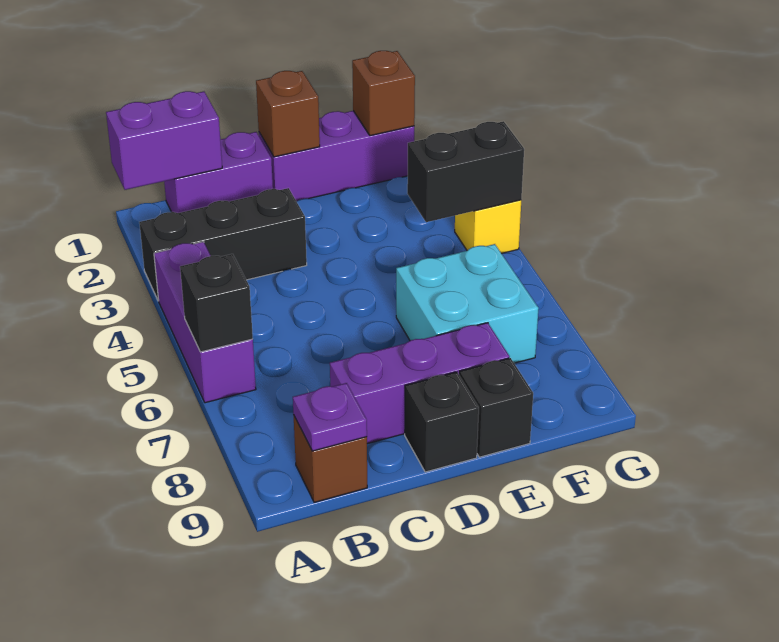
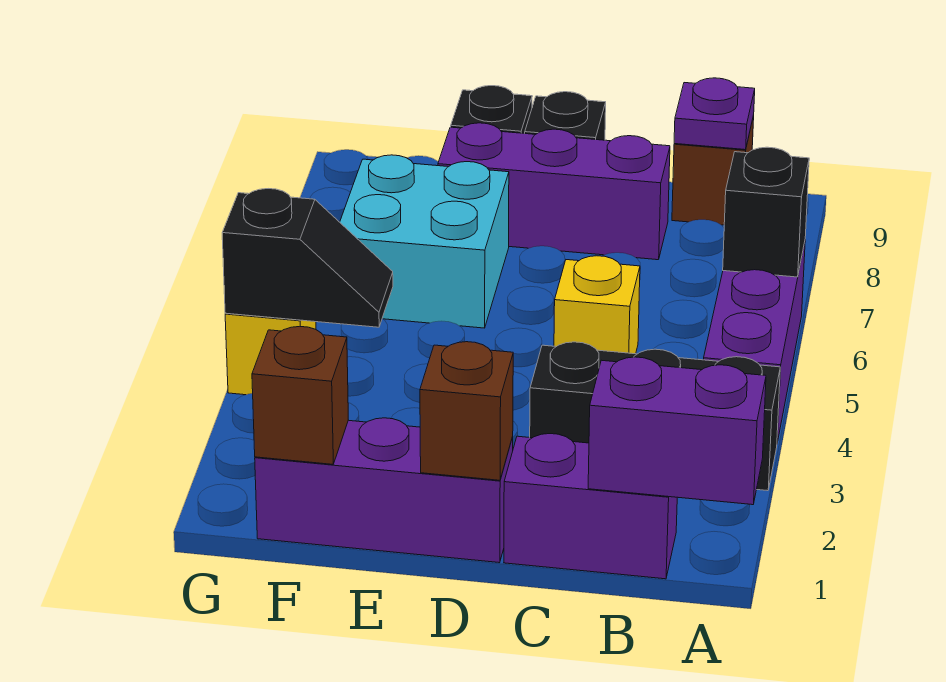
none -> yellow 1x1 brick [554,256,640,354]
black 1x2 brick [407,121,524,222] -> black 1x2 slope [222,189,393,327]

